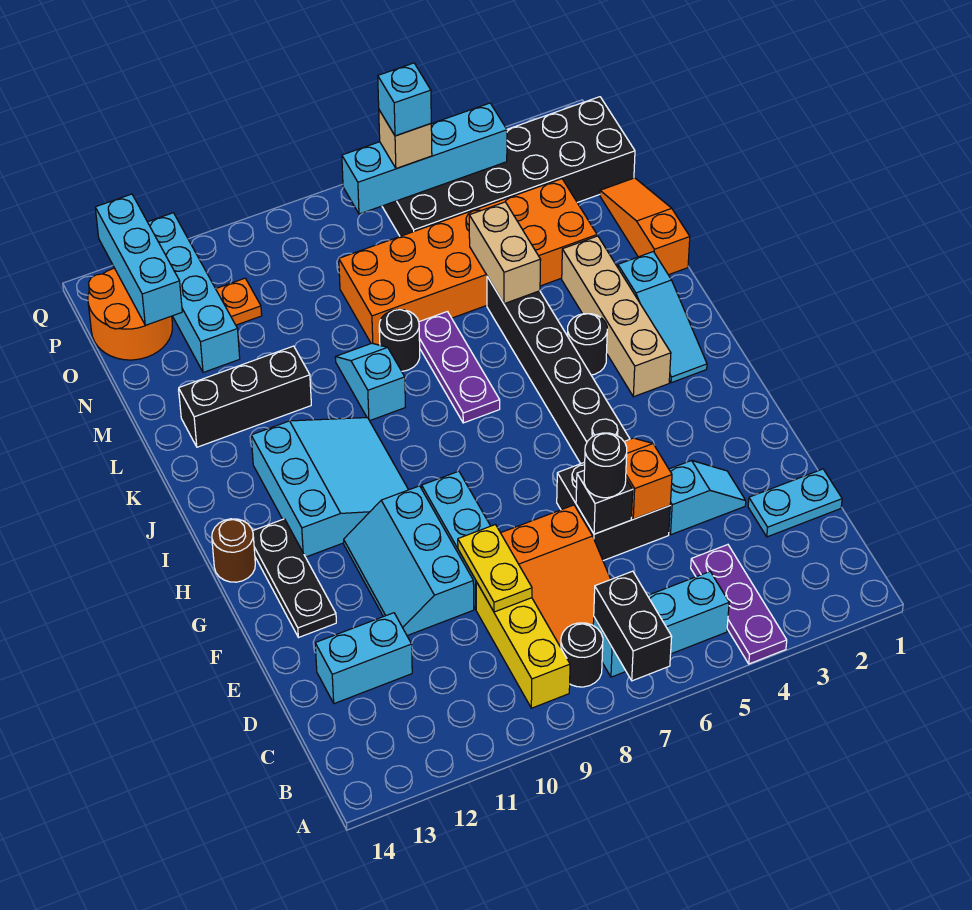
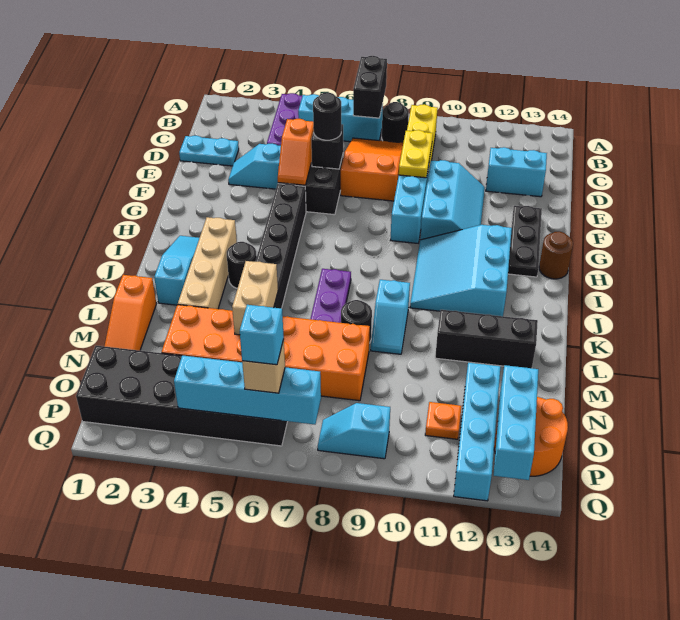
none -> cyan 1x2 slope [318,403,390,459]

